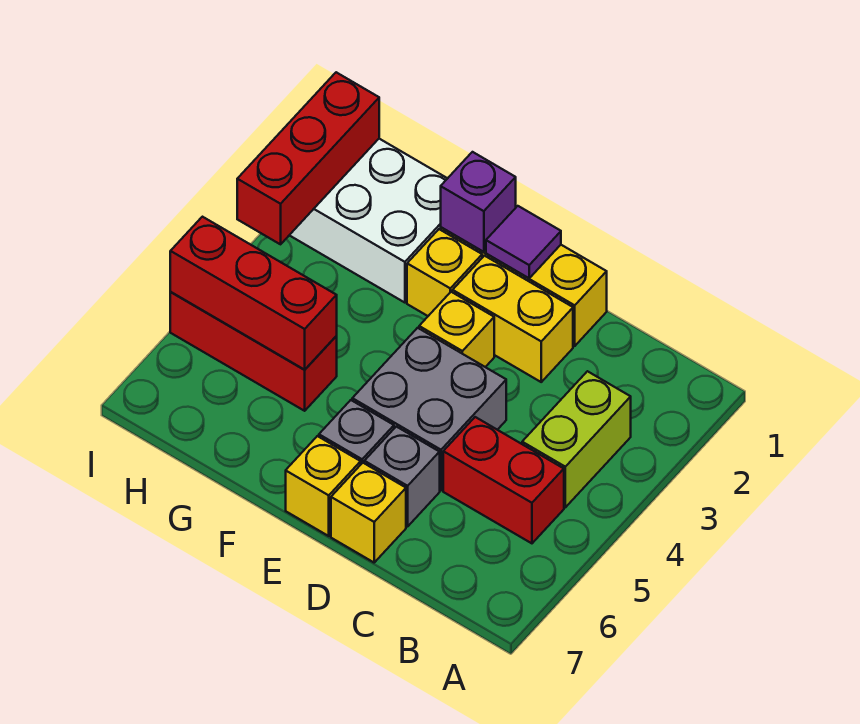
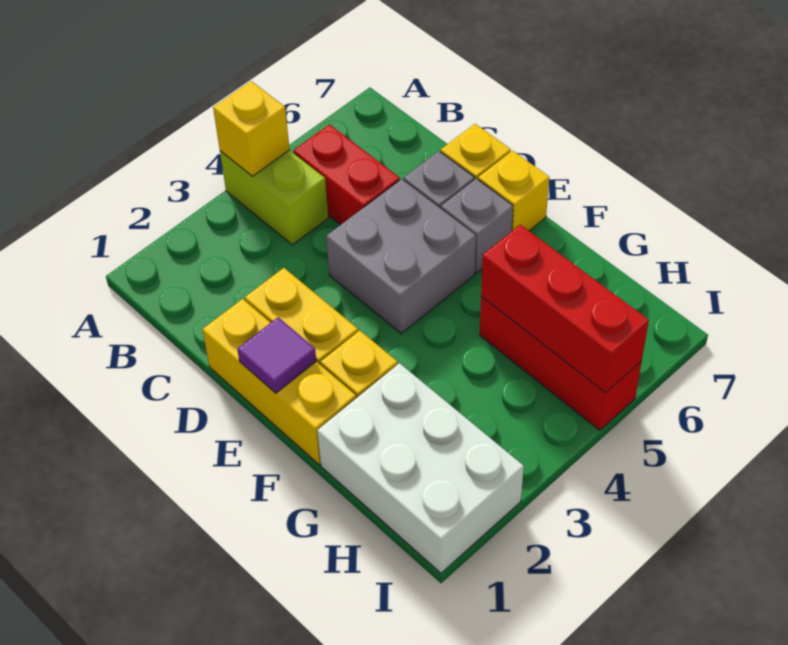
lime 1x2 brick [522,371,631,507] -> lime 1x2 brick turned to [220,150,328,245]
yellow 1x1 brick [419,292,494,367] -> yellow 1x1 brick moved to [213,81,290,176]
purple 1x1 brick [441,152,516,252] -> none
red 1x3 brick [237,72,379,244] -> none

